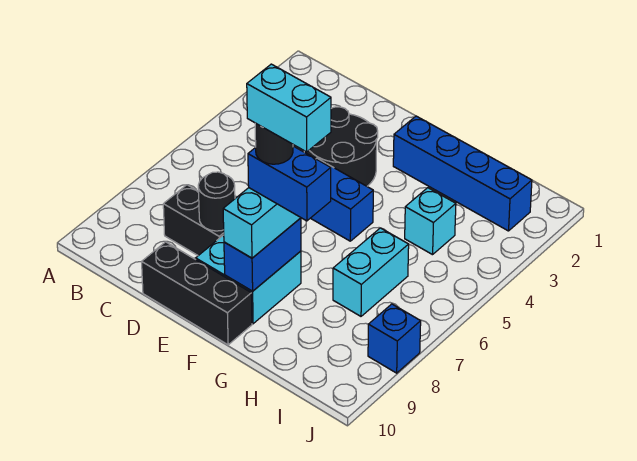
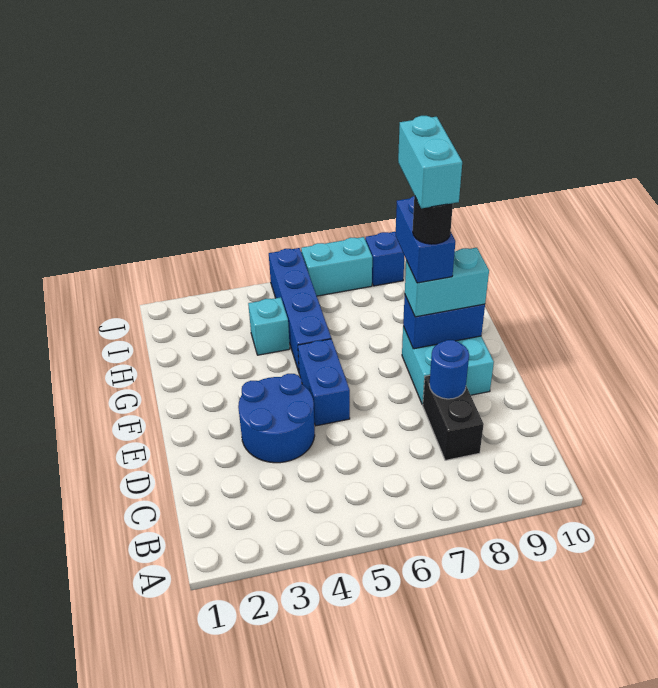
black 2x2 round brick [304,107,378,186] -> blue 2x2 round brick [238,374,315,463]
black 1x1 round brick [198,172,235,231] -> blue 1x1 round brick [429,340,469,399]
black 1x3 brick [142,242,252,345] -> none
blue 1x4 brick [393,116,532,231] -> blue 1x4 brick moved to [269,248,331,372]
cyan 1x2 brick [333,228,409,316] -> cyan 1x2 brick moved to [301,237,372,296]

